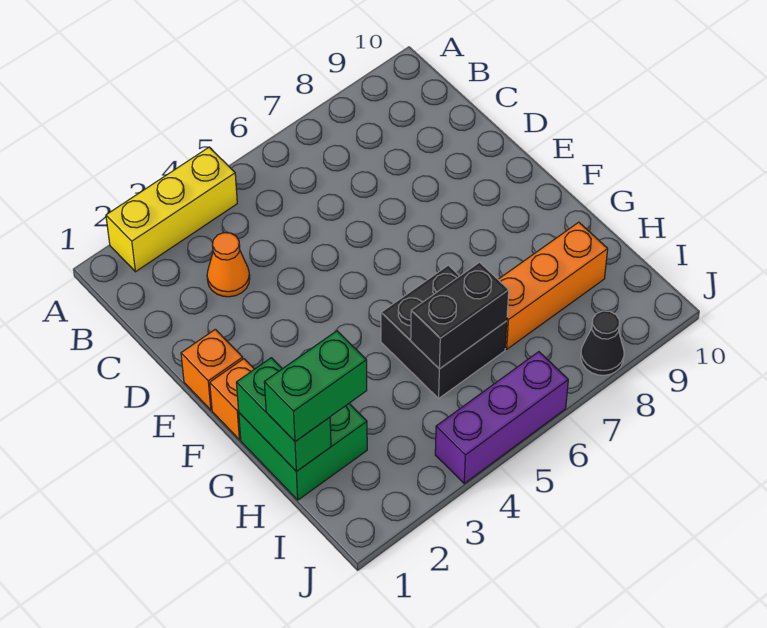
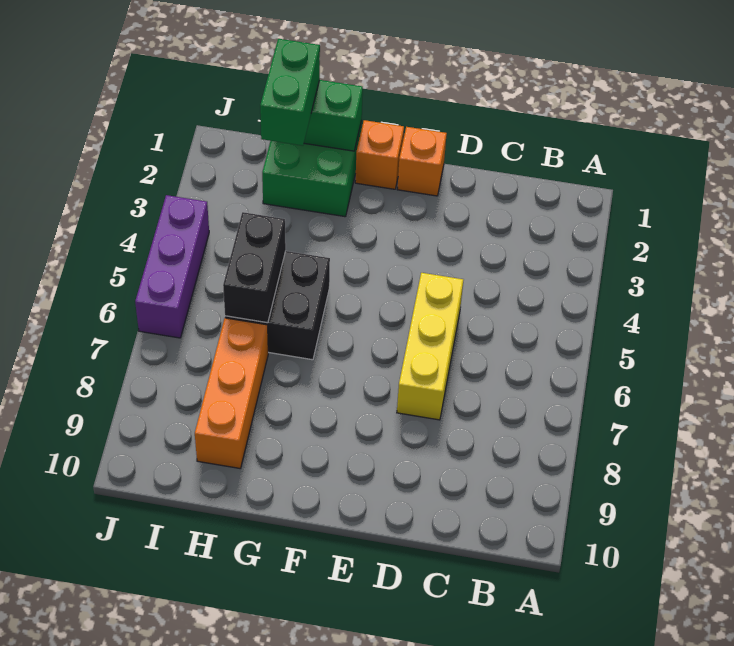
yellow 1x3 brick [106,147,237,272] -> yellow 1x3 brick moved to [397,273,463,420]
orange 1x1 cone [207,233,250,297] -> none
black 1x1 cone [581,311,624,375] -> none

